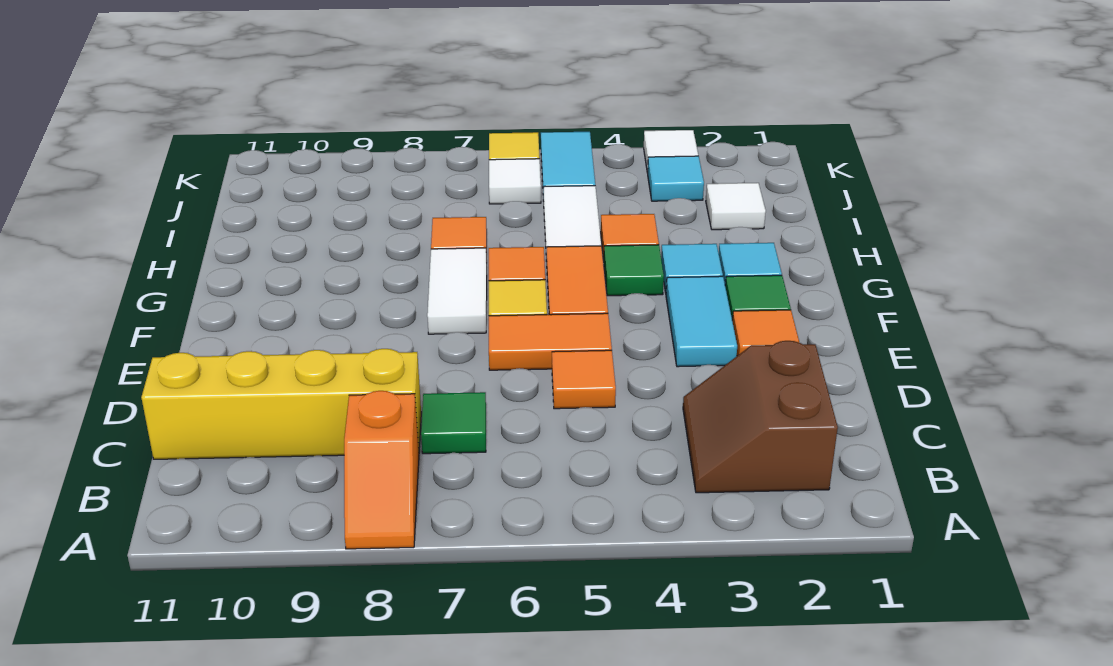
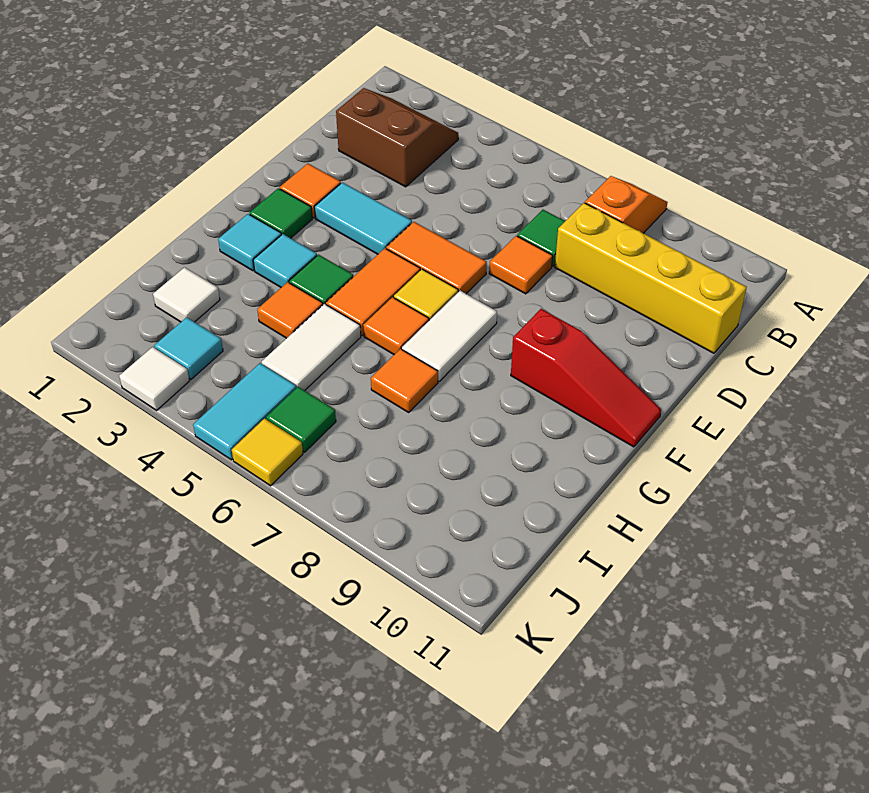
brown 2x2 slope [683,341,838,493] -> brown 2x2 slope turned to [336,88,458,187]
orange 1x1 tile [552,350,616,409] -> orange 1x1 tile moved to [489,236,553,294]
cyan 1x2 tile [666,276,737,367] -> cyan 1x2 tile turned to [315,182,412,254]
none -> red 1x3 slope [511,309,661,447]
white 1x1 tile [489,159,541,204] -> green 1x1 tile [266,387,336,452]

